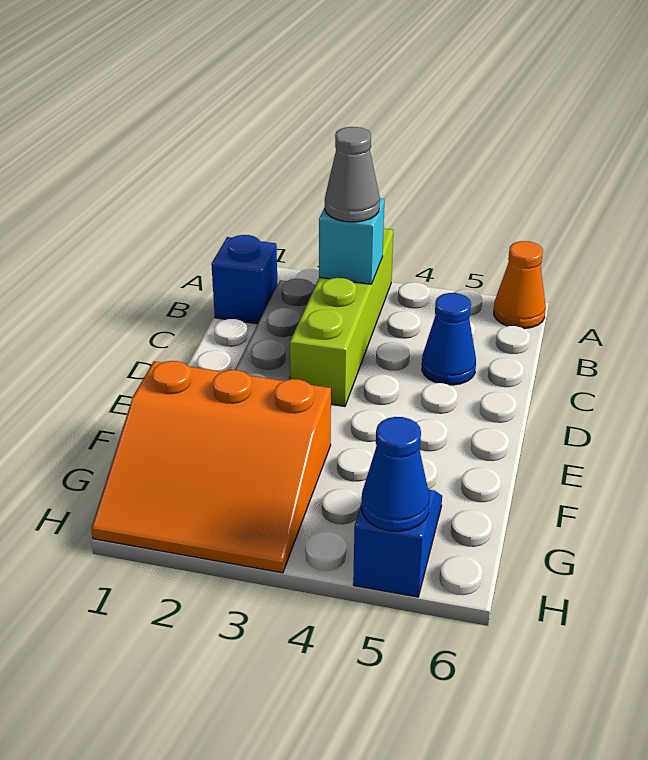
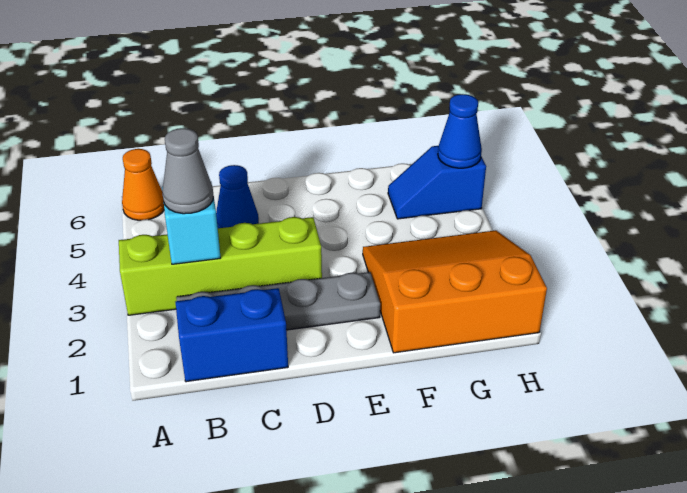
blue 1x1 brick [211,235,278,324] -> blue 1x2 brick [176,288,288,382]
orange 3x3 slope [91,361,331,573] -> orange 3x3 slope turned to [363,230,547,353]

